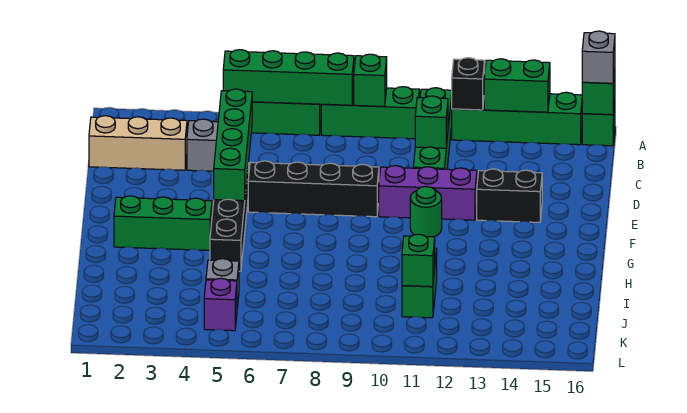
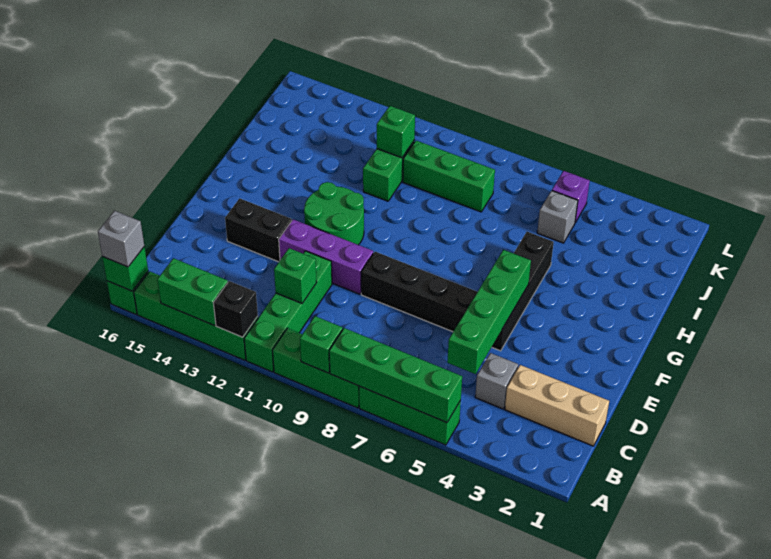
green 1x1 round brick [410,187,442,237] -> green 2x2 round brick [304,182,364,245]
green 1x3 brick [114,196,212,250] -> green 1x3 brick moved to [403,141,495,212]

